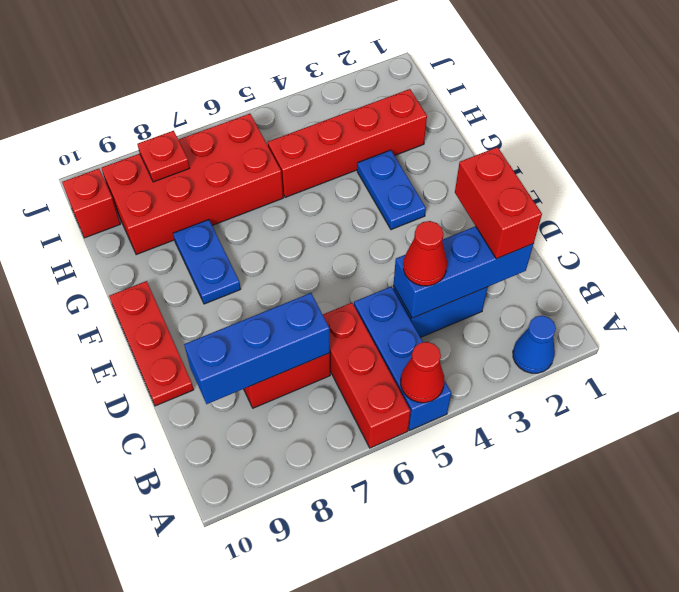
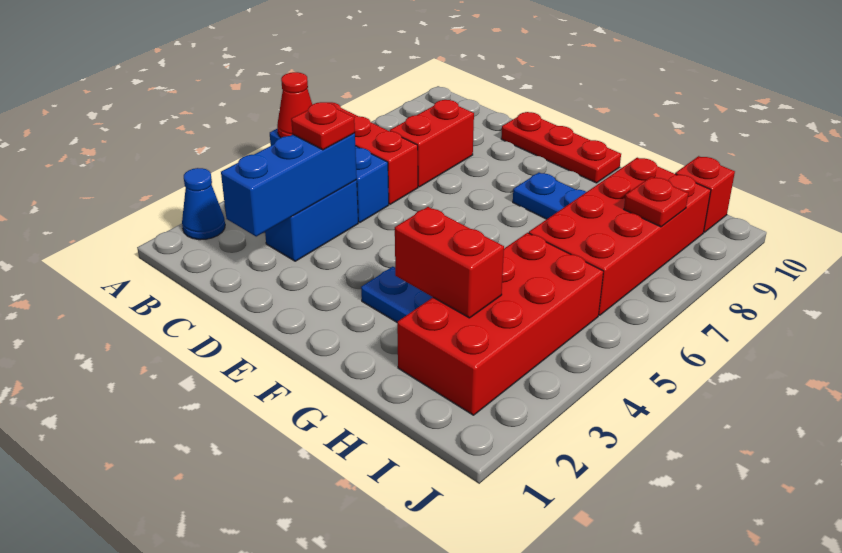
red 1x2 brick [455,147,542,259] -> red 1x2 brick moved to [395,207,504,318]
red 1x1 cone [403,221,447,286] -> red 1x1 plate [291,102,355,150]
blue 1x3 brick [184,293,330,404] -> none
red 1x4 brick [268,89,427,197] -> red 2x4 brick [397,233,604,415]

